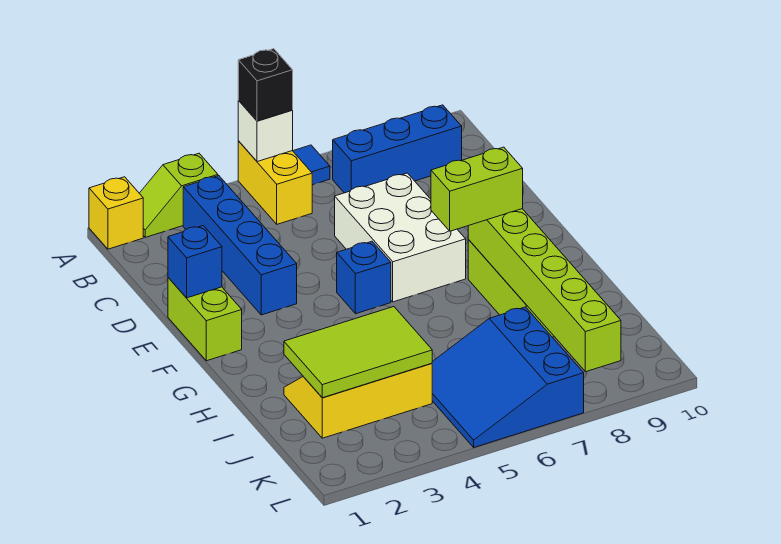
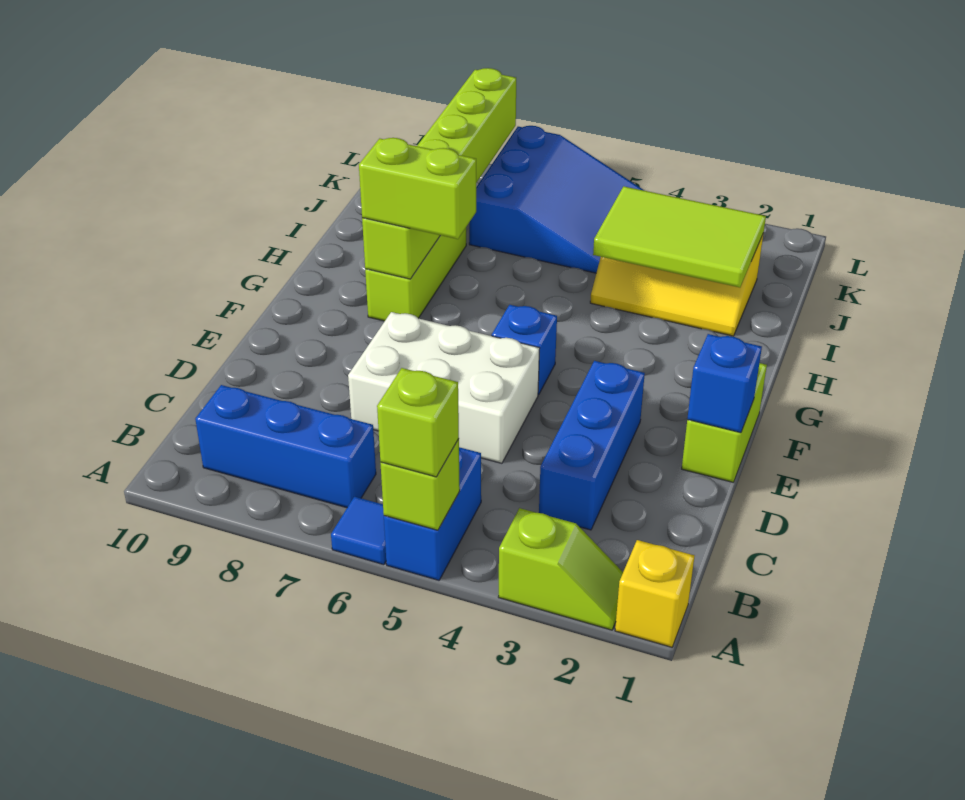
yellow 1x2 brick [238,141,312,224] -> blue 1x2 brick [384,447,481,580]
white 1x1 brick [238,101,293,162] -> lime 1x1 brick [381,439,460,530]
black 1x1 brick [238,49,293,121] -> lime 1x1 brick [377,368,459,477]
blue 1x4 brick [183,176,297,315] -> blue 1x3 brick [539,361,645,530]
white 2x3 brick [335,173,466,302] -> white 2x3 brick turned to [348,312,540,463]

